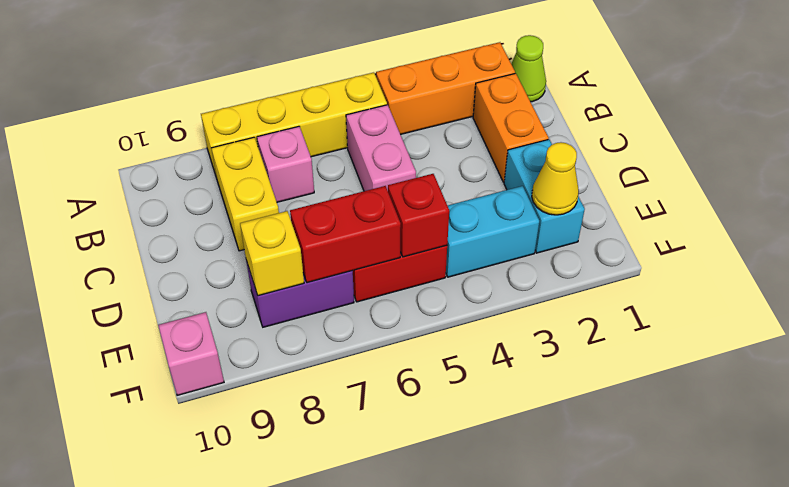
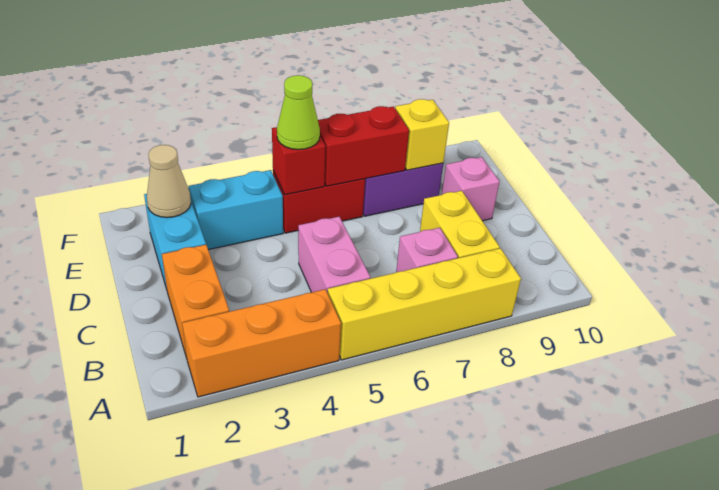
lime 1x1 cone [511,35,546,102] -> lime 1x1 cone moved to [277,75,320,150]
yellow 1x1 cone [532,142,579,215] -> tan 1x1 cone [147,145,191,218]
pink 1x1 brick [158,312,224,395] -> pink 1x1 brick moved to [442,157,499,221]

